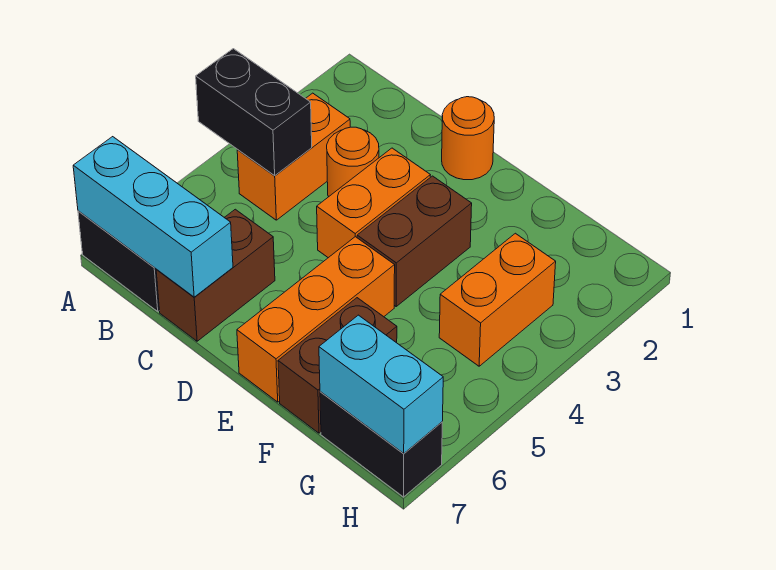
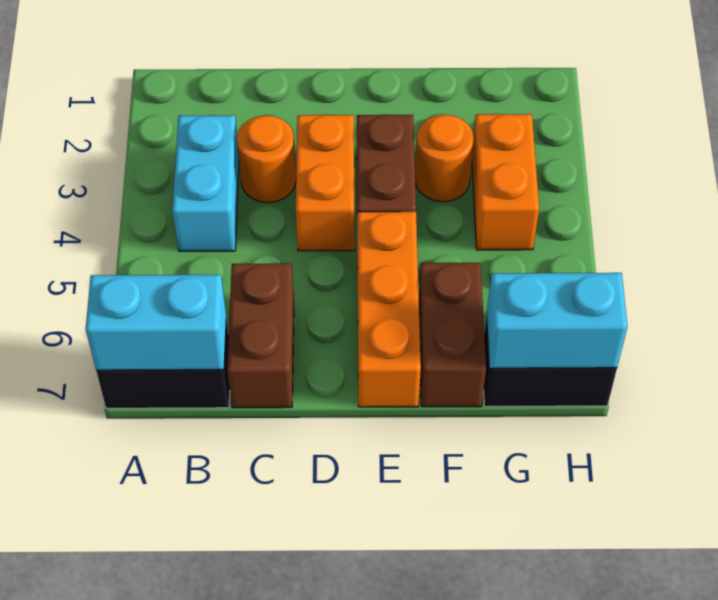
black 1x2 brick [196,49,312,175] -> none
cyan 1x3 brick [73,137,233,297] -> cyan 1x2 brick [86,275,226,371]
orange 1x2 brick [237,93,350,220] -> cyan 1x2 brick [172,115,239,251]
orange 1x1 round brick [442,97,494,180] -> orange 1x1 round brick moved to [415,115,474,202]

